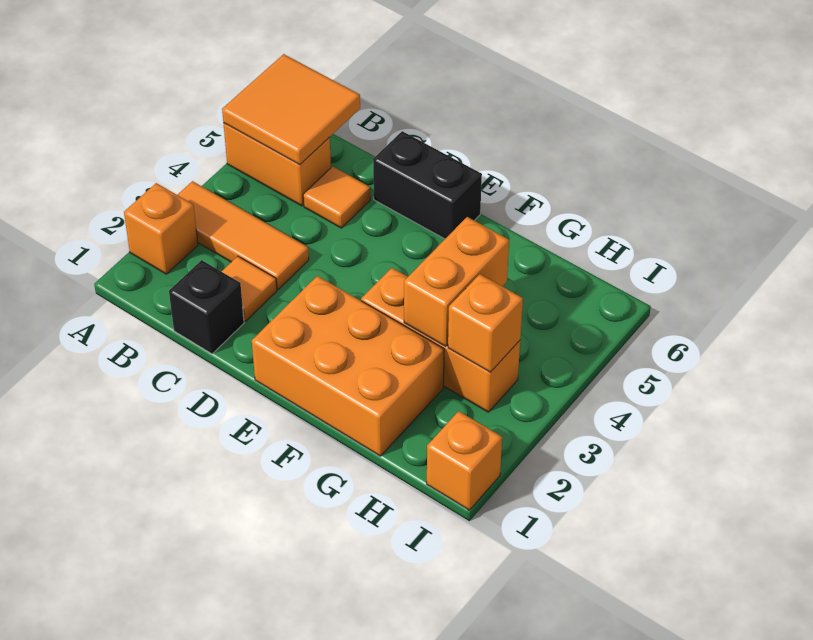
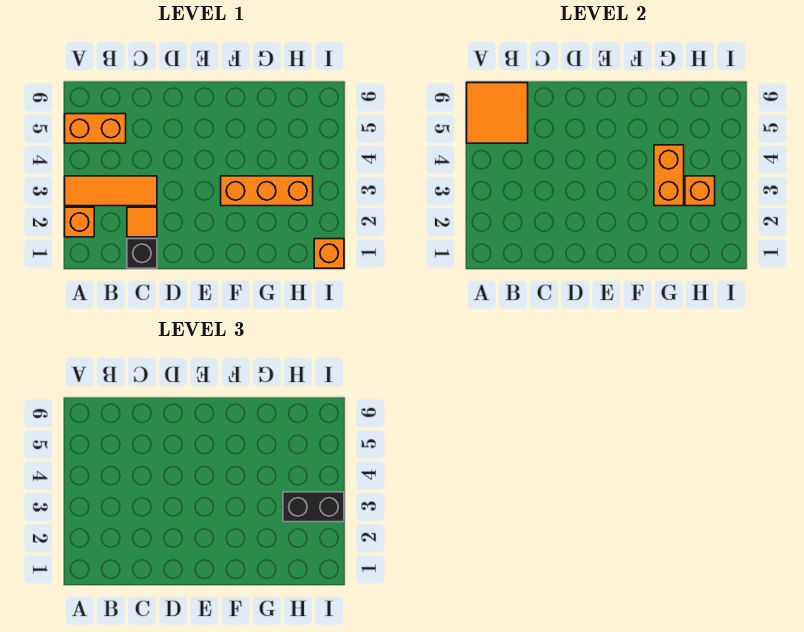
orange 1x1 tile [303,166,370,228] -> none
black 1x2 brick [373,131,482,239] -> black 1x2 brick moved to [283,492,344,522]
orange 2x3 brick [252,276,444,456] -> none

